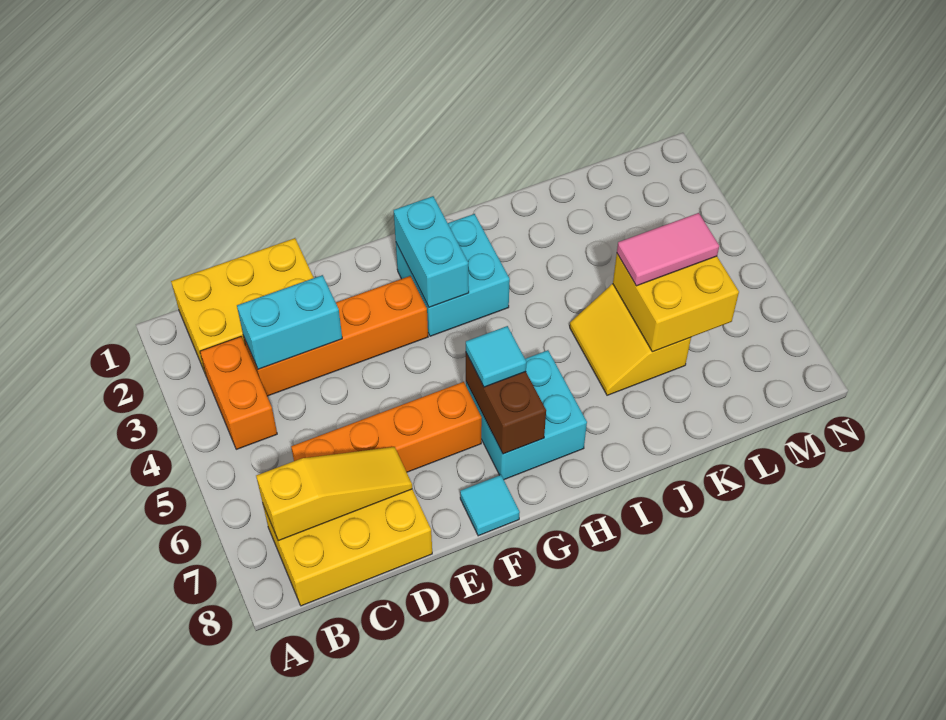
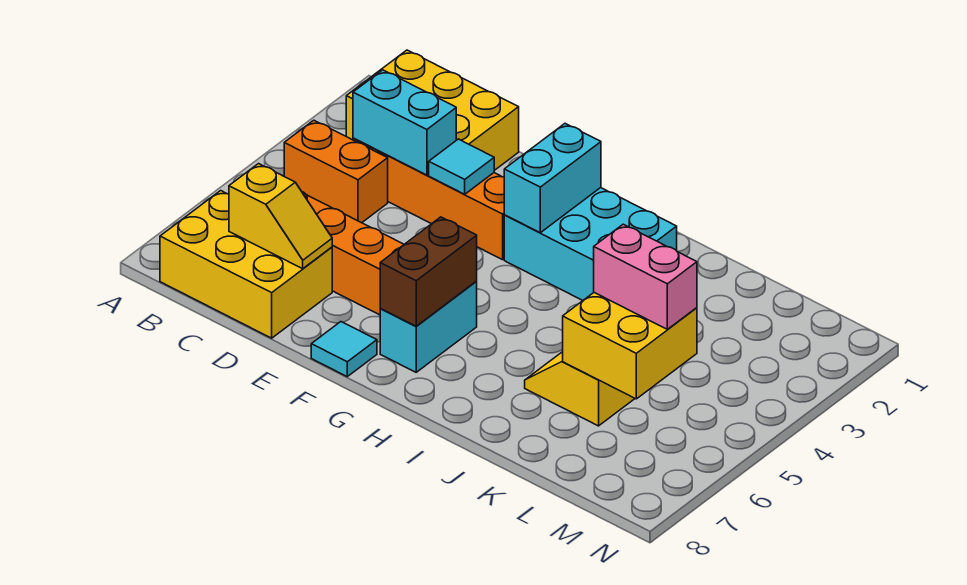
orange 1x2 brick [200,337,277,449] -> orange 1x2 brick turned to [284,120,388,223]
yellow 1x3 slope [256,447,412,541] -> yellow 1x2 slope [229,164,332,269]
cyan 2x2 brick [396,214,510,336] -> cyan 2x3 brick [504,188,677,300]
cyan 2x2 brick [466,350,587,480] -> cyan 1x2 brick [380,281,477,372]
cyan 1x1 tile [466,326,526,387] -> cyan 1x1 tile moved to [429,139,494,194]
pink 1x2 tile [617,213,719,286] -> pink 1x2 brick [594,224,697,329]

